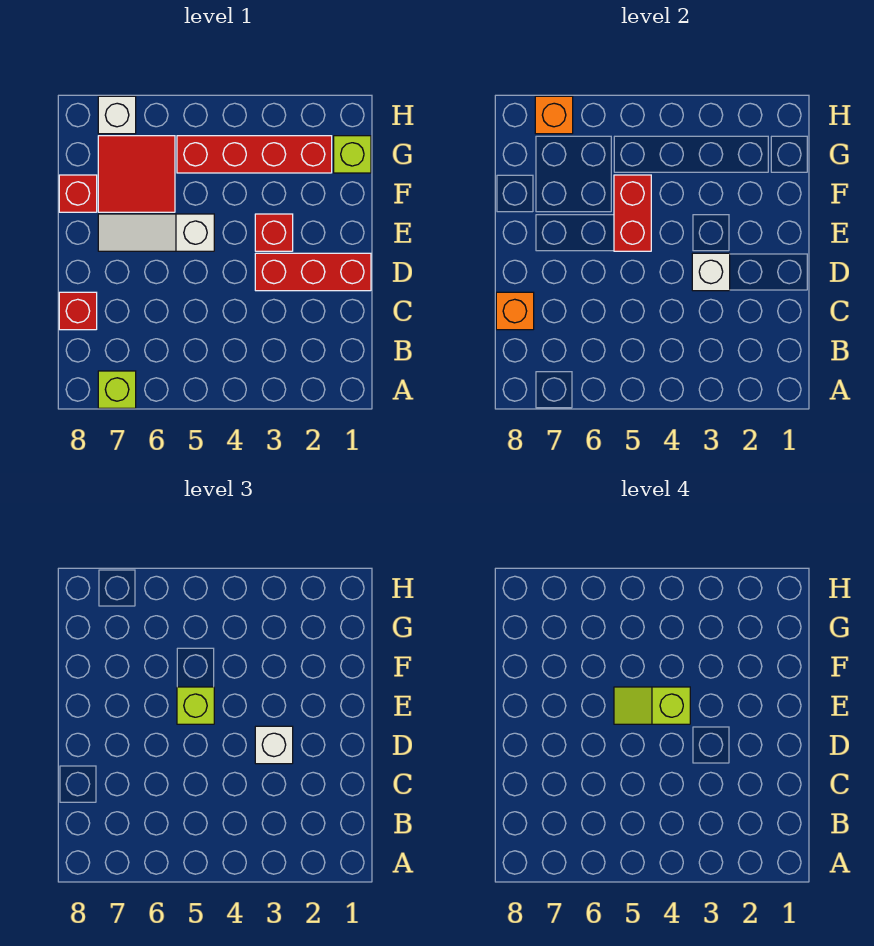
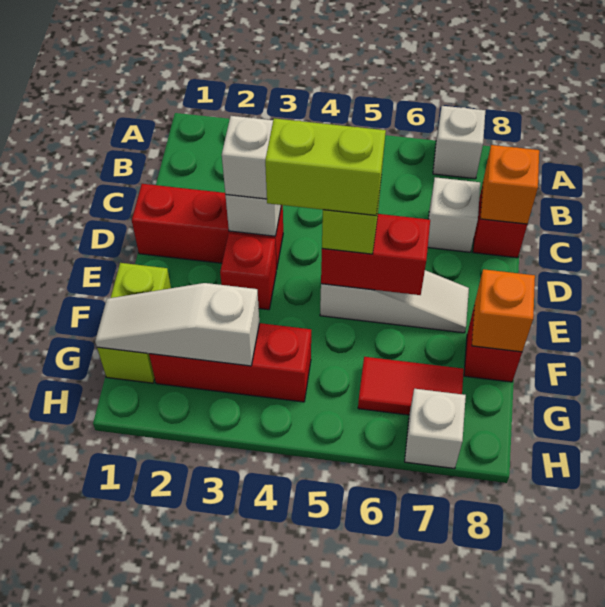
lime 1x1 brick [98,371,136,408] -> white 1x1 brick [433,106,485,179]
none -> white 1x1 brick [428,177,480,252]
lime 1x2 slope [614,687,690,724] -> lime 1x2 brick [265,118,386,215]
red 1x2 brick [614,175,651,251] -> red 1x2 brick turned to [321,214,430,295]
red 2x2 tile [98,136,175,212] -> red 1x2 tile [358,357,464,415]
lime 1x1 brick [334,136,371,173] -> lime 1x2 brick [97,263,171,383]
none -> white 1x3 slope [95,283,259,366]
red 1x4 brick [177,136,332,173] -> red 1x3 brick [149,323,311,402]
orange 1x1 brick [535,96,573,134] -> orange 1x1 brick moved to [472,269,535,352]

